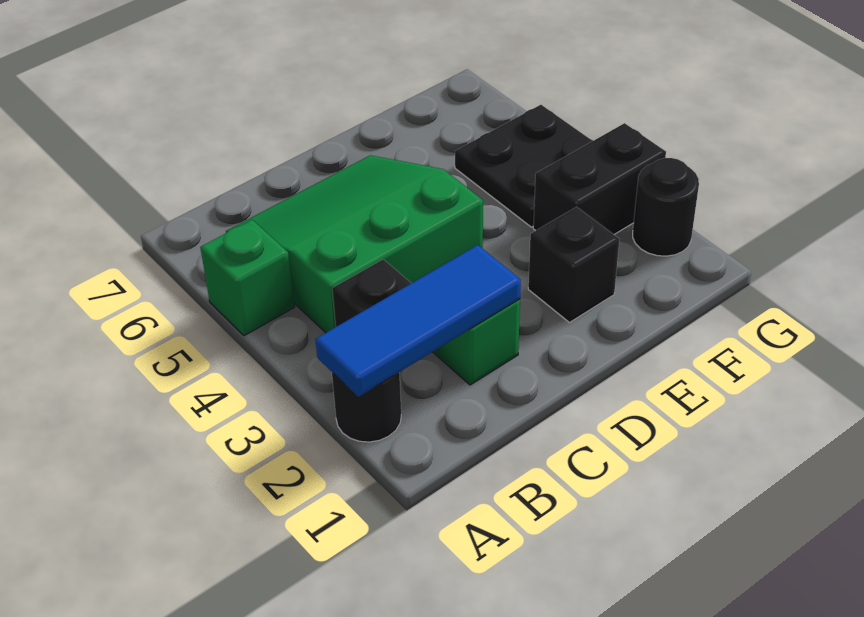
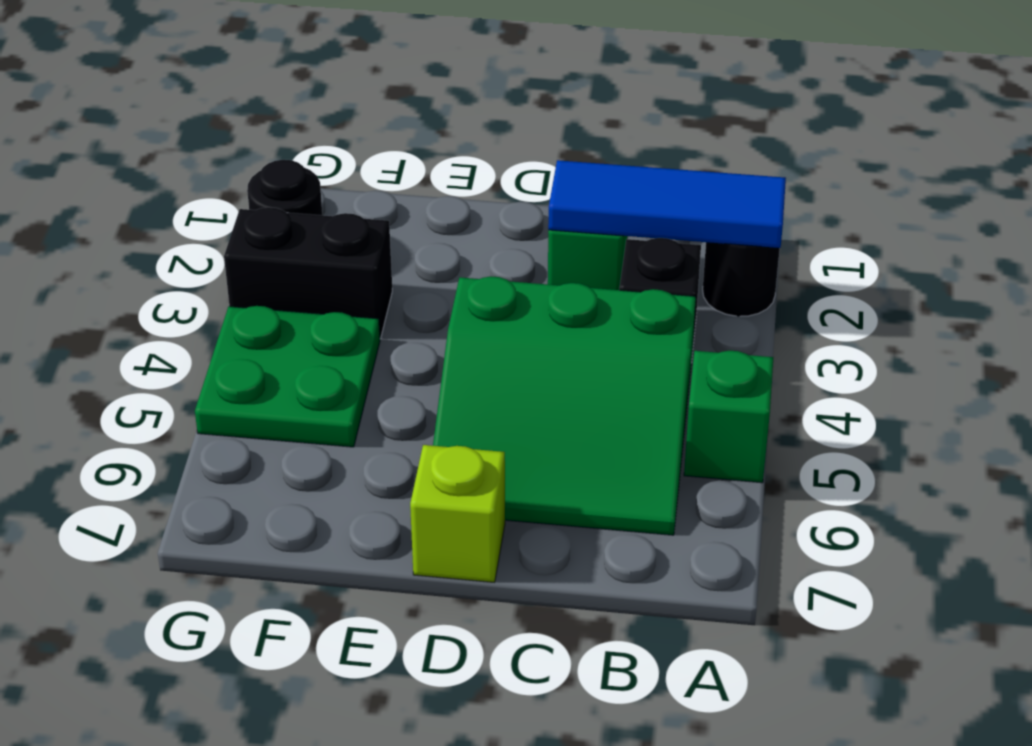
none -> lime 1x1 brick [410,445,505,582]
black 1x1 brick [528,207,620,322] -> none
black 2x2 plate [455,105,593,227] -> green 2x2 plate [195,306,380,447]

